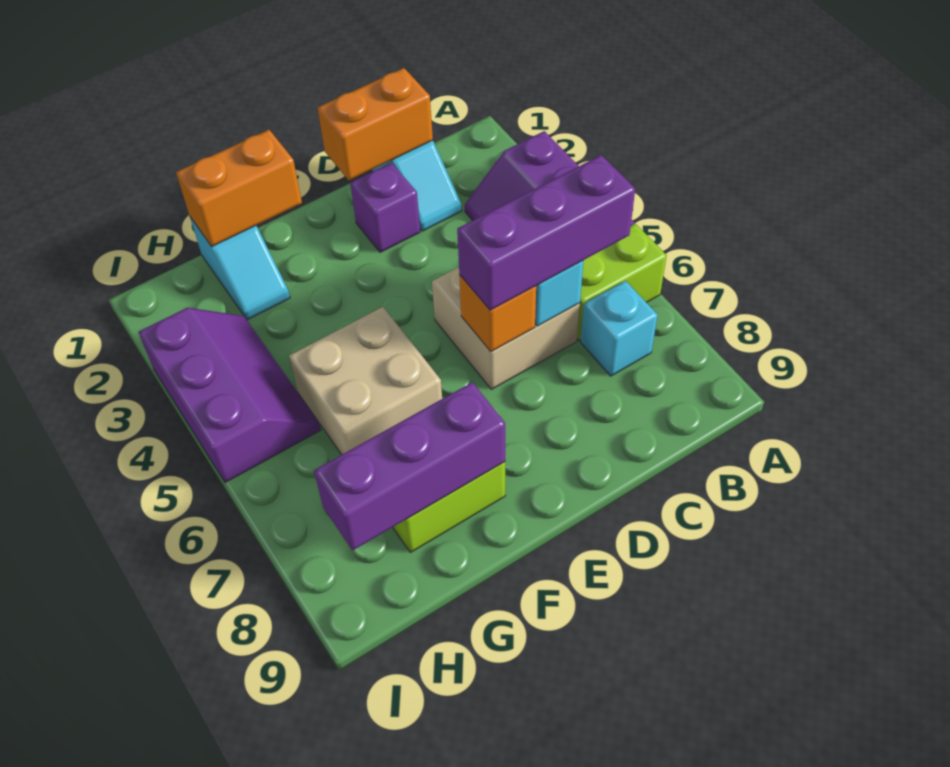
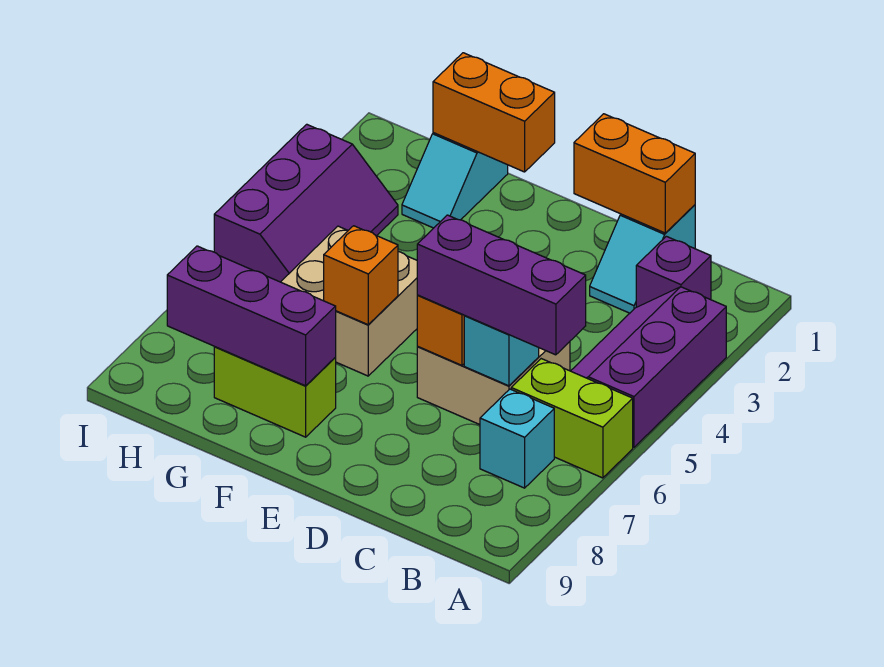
purple 1x1 brick [350,163,420,252] -> purple 1x1 brick moved to [636,236,711,307]
none -> orange 1x1 brick [324,226,398,325]

